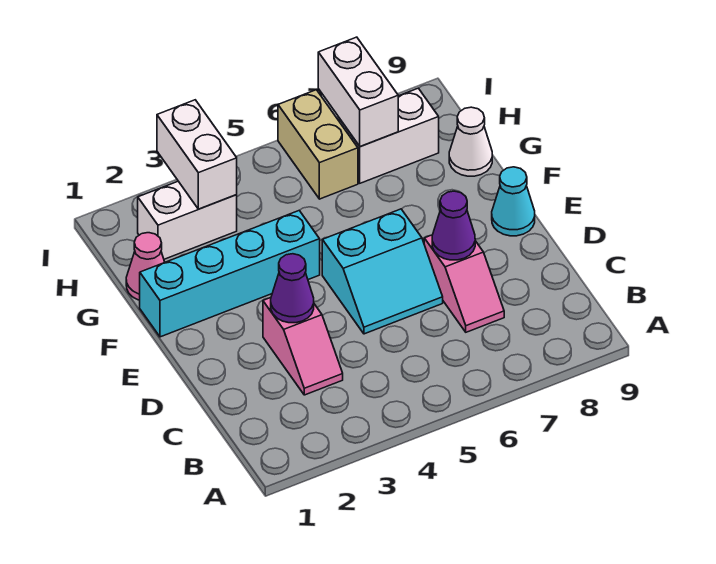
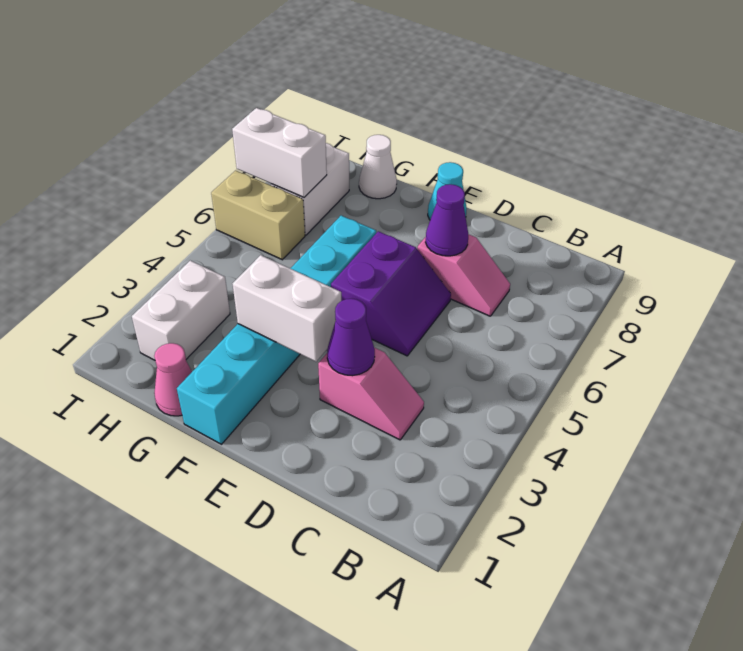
cyan 2x2 slope [322,209,443,334] -> purple 2x2 slope [331,231,451,356]
cyan 1x4 brick [140,211,320,337] -> cyan 1x6 brick [177,216,376,444]
white 1x2 brick [157,100,237,209] -> white 1x2 brick moved to [233,255,341,362]

